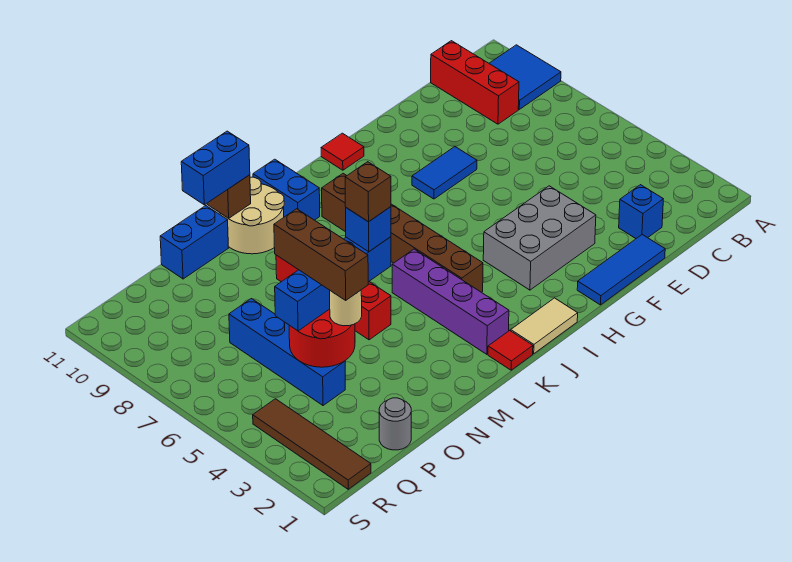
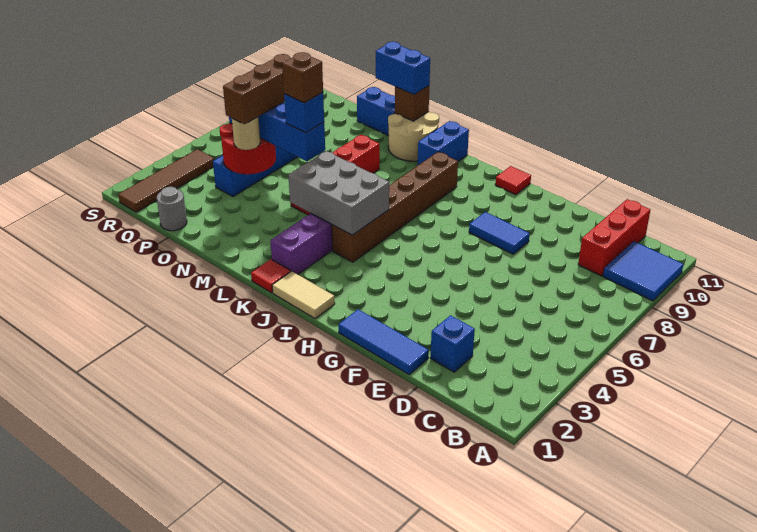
grey 2x3 brick [483,186,596,290] -> grey 2x3 brick moved to [288,151,389,235]

